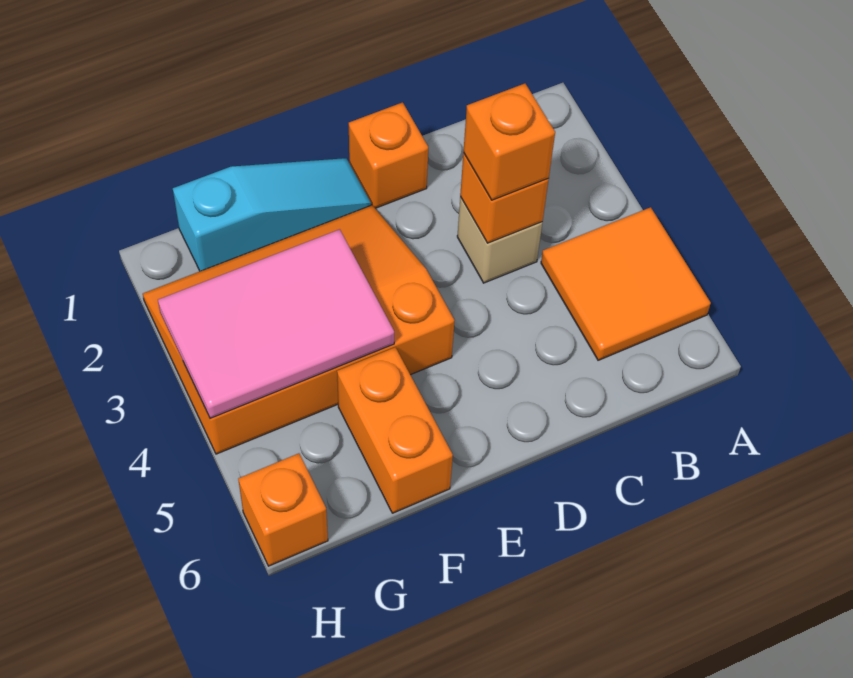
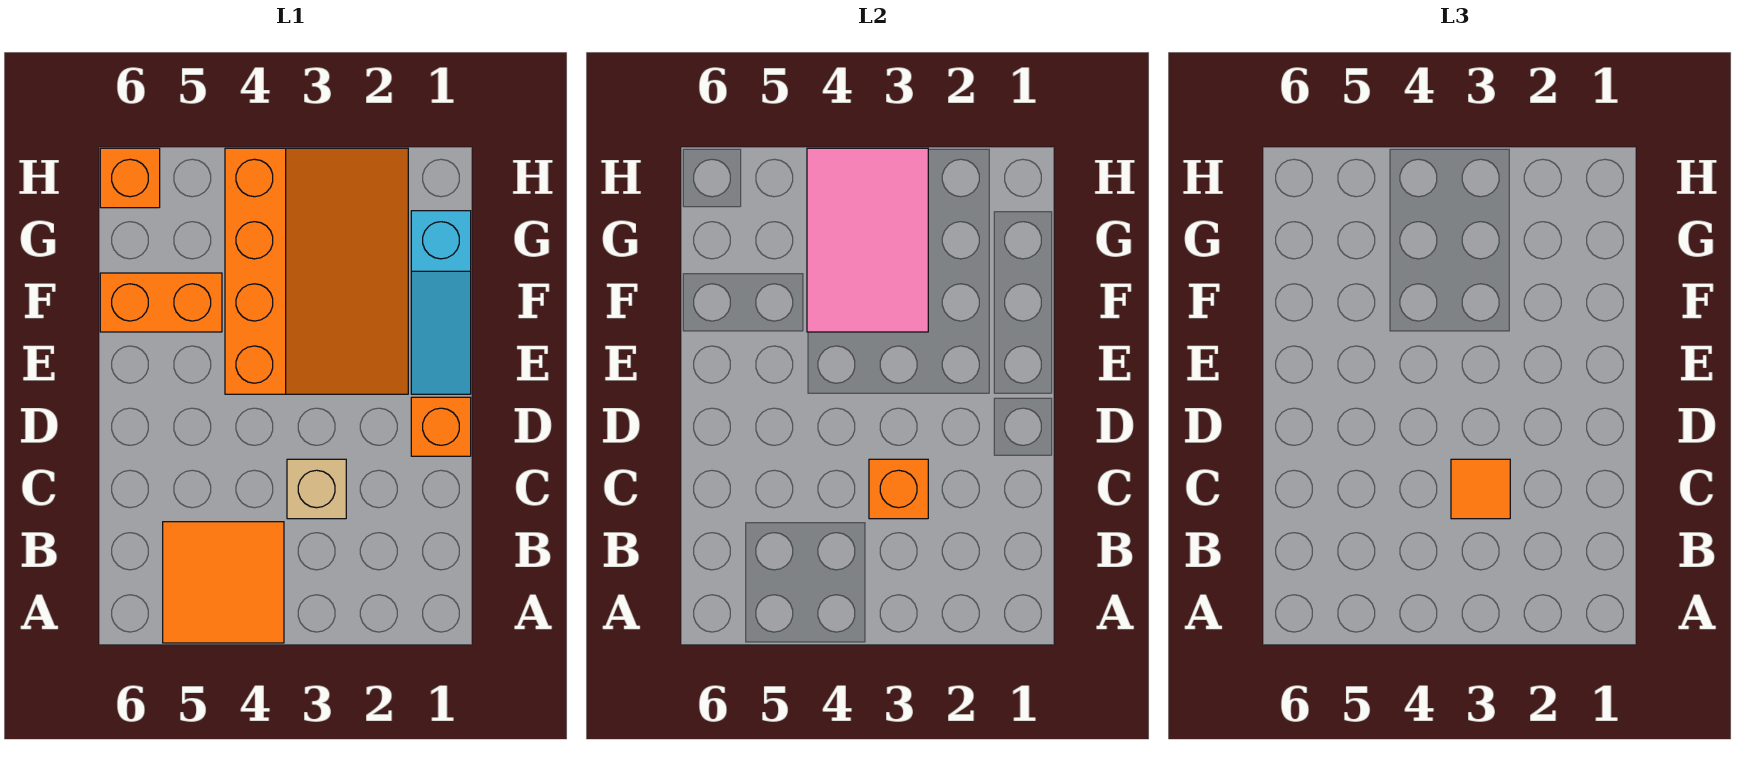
orange 1x1 brick [463,84,555,200] -> orange 1x1 tile [1451,459,1510,519]

